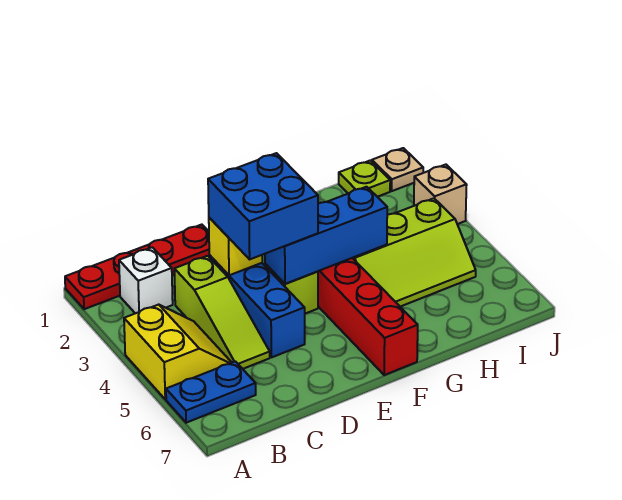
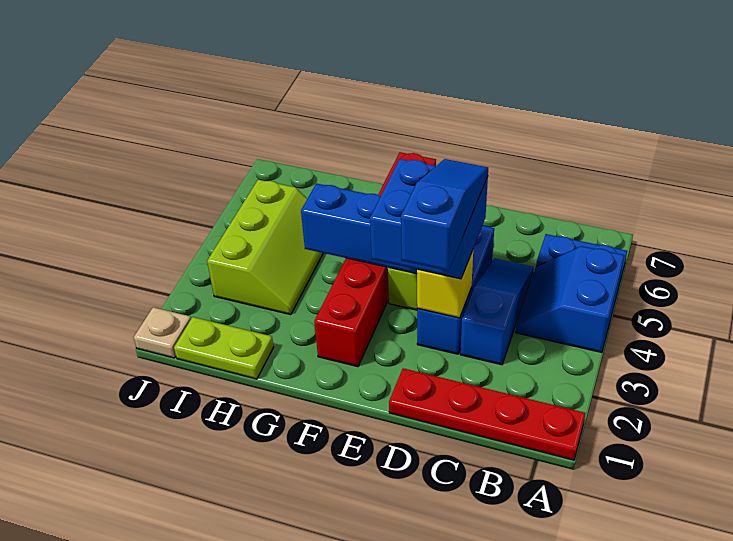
yellow 2x2 slope [124,305,232,399] -> blue 2x2 slope [515,246,624,353]
white 1x1 brick [119,247,173,313] -> none
lime 1x3 slope [174,256,270,369] -> blue 1x3 slope [460,258,534,365]
none -> blue 1x3 slope [401,159,488,271]
lime 2x3 slope [353,198,476,307] -> lime 2x3 slope turned to [207,180,323,315]
lime 1x1 plate [339,160,390,197] -> lime 1x2 plate [174,317,274,379]
tan 1x1 brick [414,165,467,224] -> none

